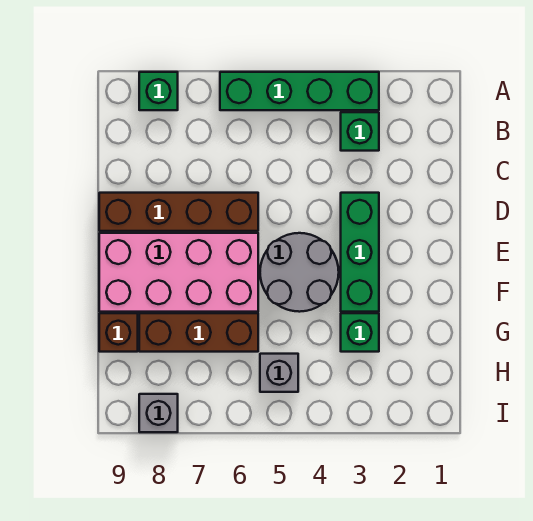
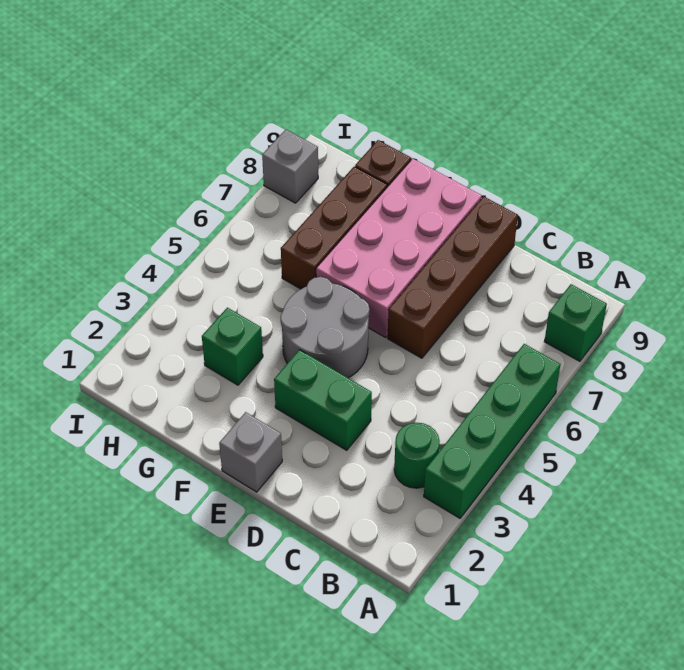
green 1x1 brick [341,112,379,151] -> green 1x1 round brick [394,423,440,488]
green 1x3 brick [341,193,379,312] -> green 1x2 brick [274,350,372,450]
grey 1x1 brick [260,354,298,392] -> grey 1x1 brick moved to [219,412,282,492]

